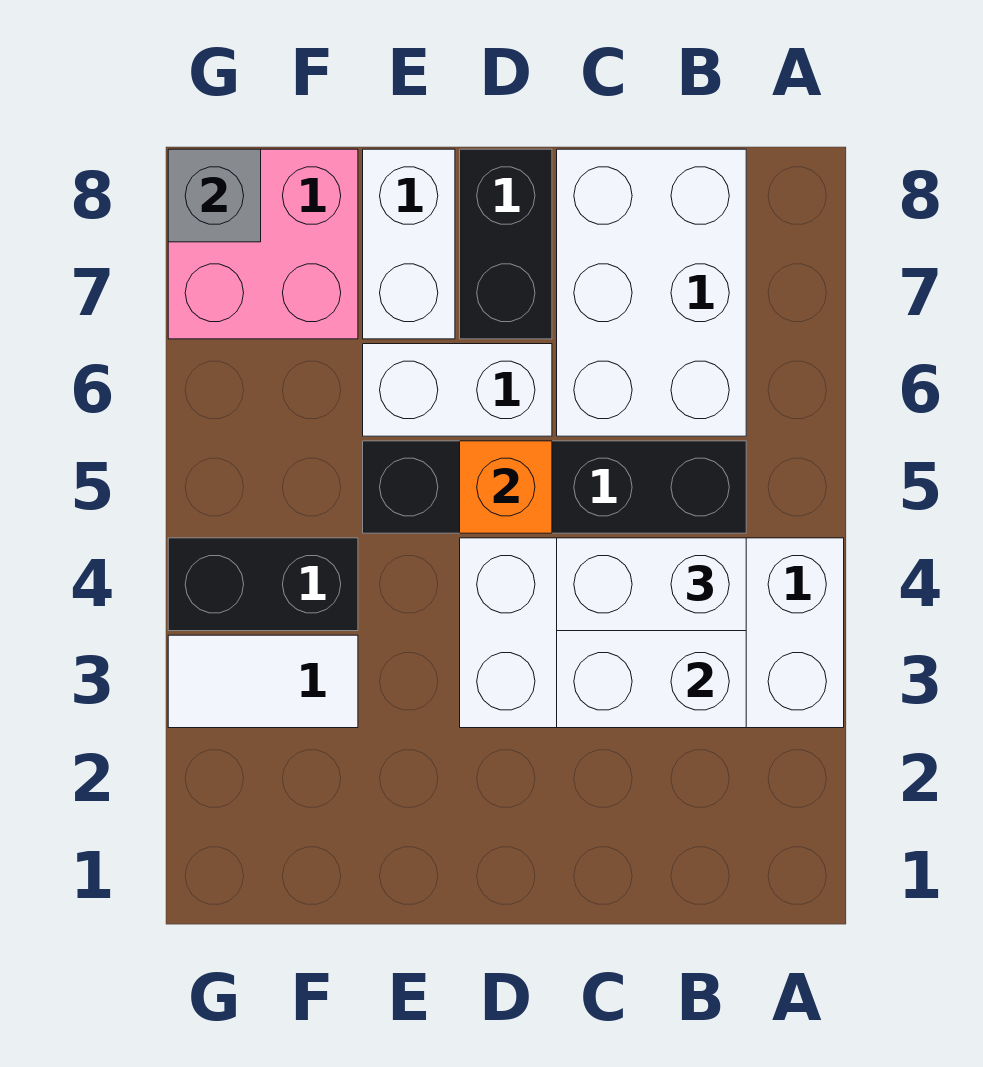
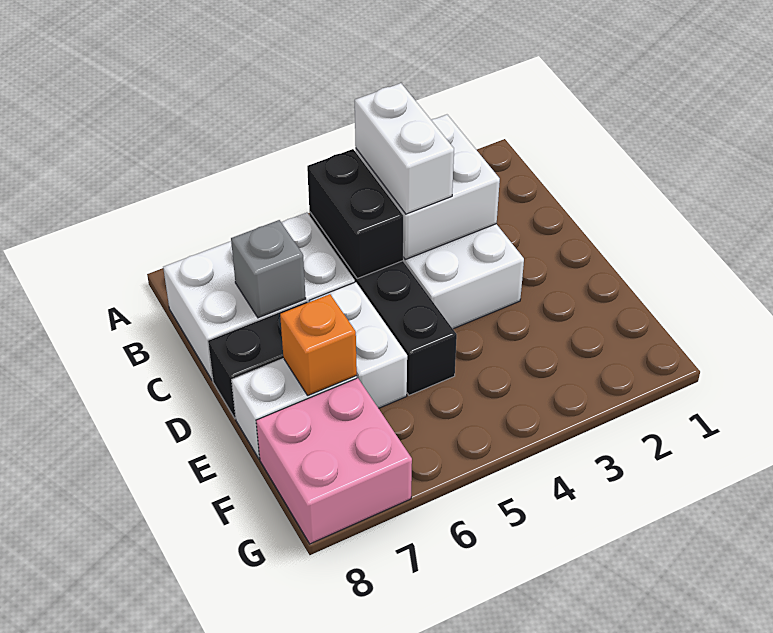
orange 1x1 brick [460,441,552,533] -> orange 1x1 brick moved to [280,294,357,395]
white 1x2 tile [168,635,358,728] -> none
black 1x2 brick [168,538,358,631] -> black 1x2 brick moved to [307,149,403,279]
grey 1x1 brick [168,149,261,242] -> grey 1x1 brick moved to [231,220,306,318]

